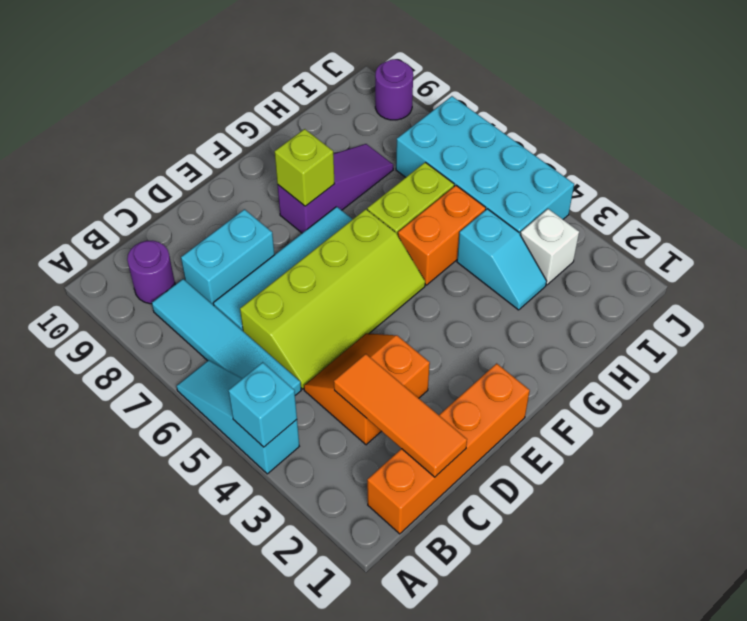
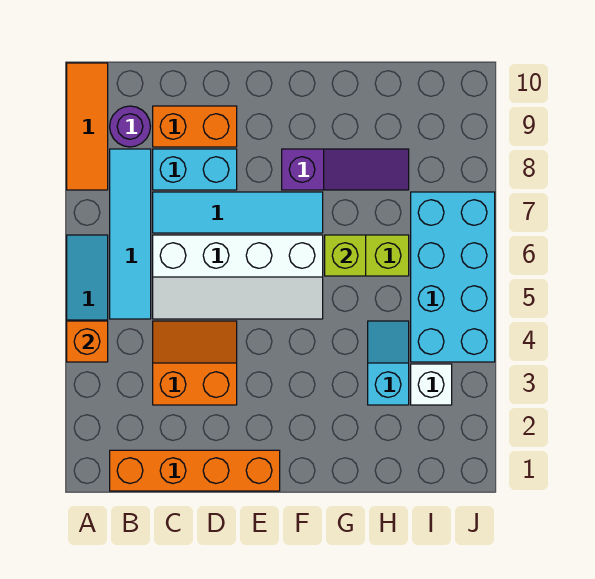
cyan 1x1 brick [228,362,297,447] -> orange 1x1 brick [67,321,108,362]
orange 1x3 tile [334,354,467,477] -> orange 1x3 tile moved to [67,63,108,190]
lime 2x4 slope [240,209,425,389] -> white 2x4 slope [153,235,323,319]
lime 1x1 brick [275,129,335,206] -> lime 1x1 brick moved to [325,235,366,276]
orange 1x2 brick [398,185,486,285] -> orange 1x2 brick moved to [153,106,237,147]
cyan 1x2 slope [457,209,547,310] -> cyan 1x2 slope turned to [368,321,409,405]
purple 1x1 round brick [375,59,413,120] -> none

